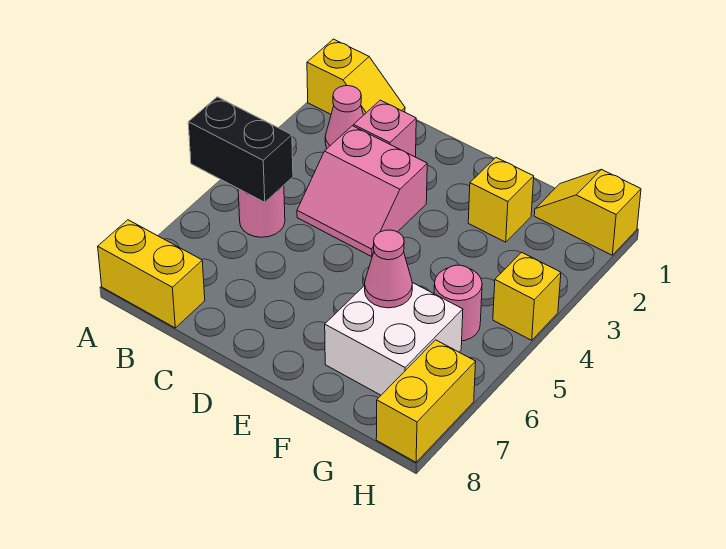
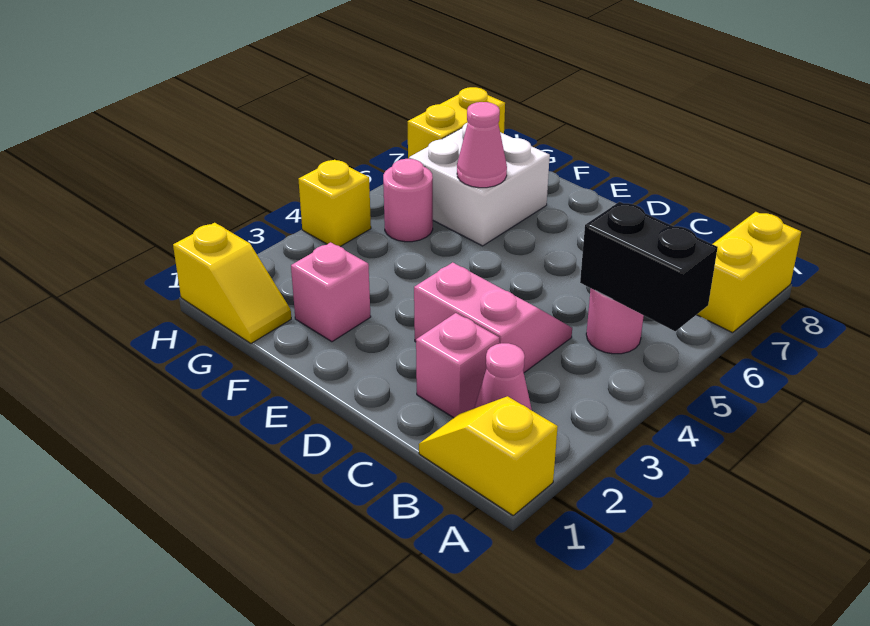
yellow 1x2 brick [98,220,205,328] -> yellow 1x2 brick turned to [697,212,801,333]
yellow 1x1 brick [468,158,534,242] -> pink 1x1 brick [291,242,371,342]

